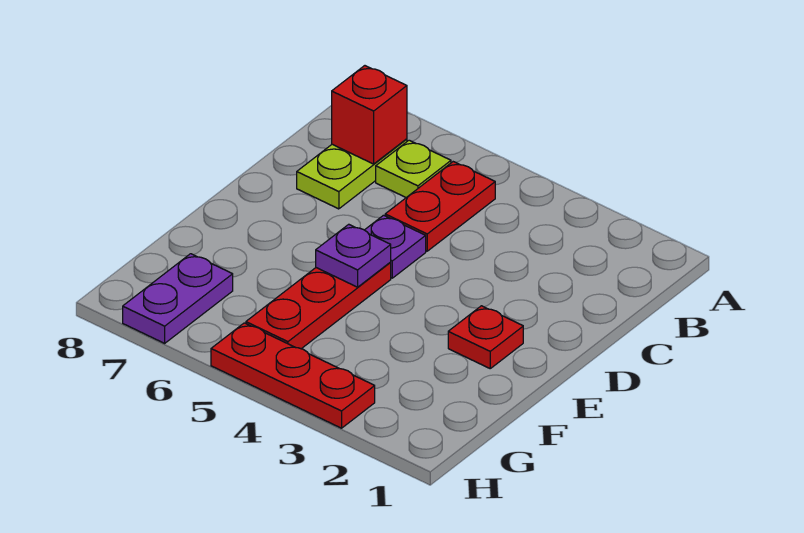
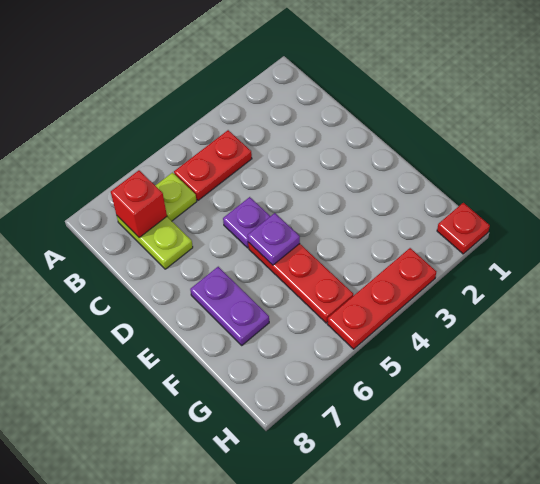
red 1x2 plate [385,162,495,251] -> red 1x2 plate turned to [174,130,252,200]
red 1x1 plate [448,306,523,368] -> red 1x1 plate moved to [437,203,490,254]
purple 1x2 plate [123,254,233,343] -> purple 1x2 plate moved to [190,267,269,345]

